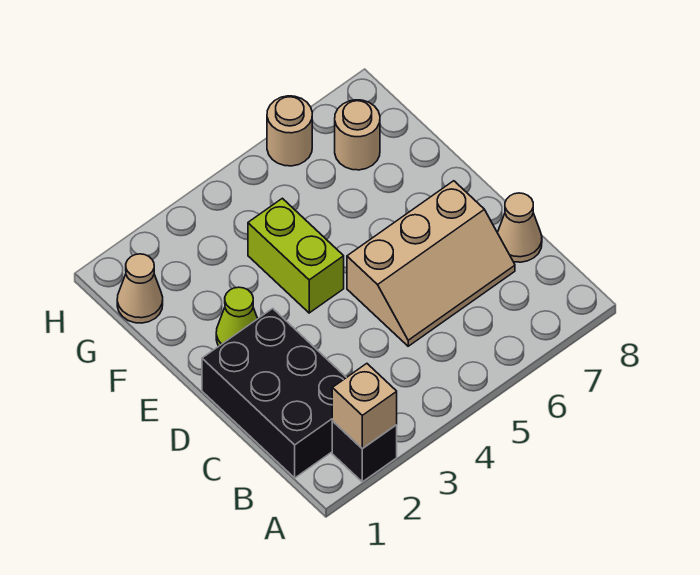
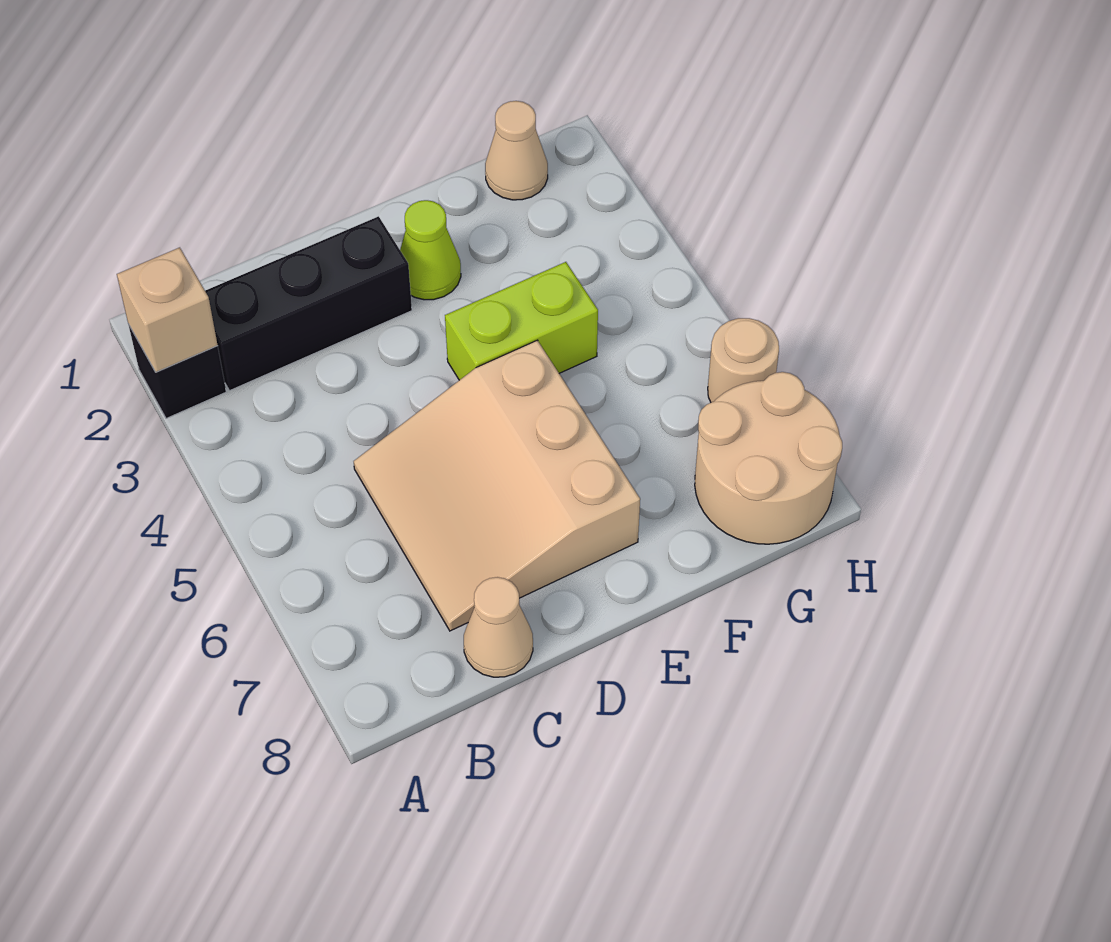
black 2x3 brick [202,308,346,478] -> black 1x3 brick [205,216,412,391]
tan 2x3 slope [347,181,515,346] -> tan 3x3 slope [354,340,640,631]
tan 1x1 round brick [335,100,380,170] -> tan 2x2 round brick [695,372,842,544]

